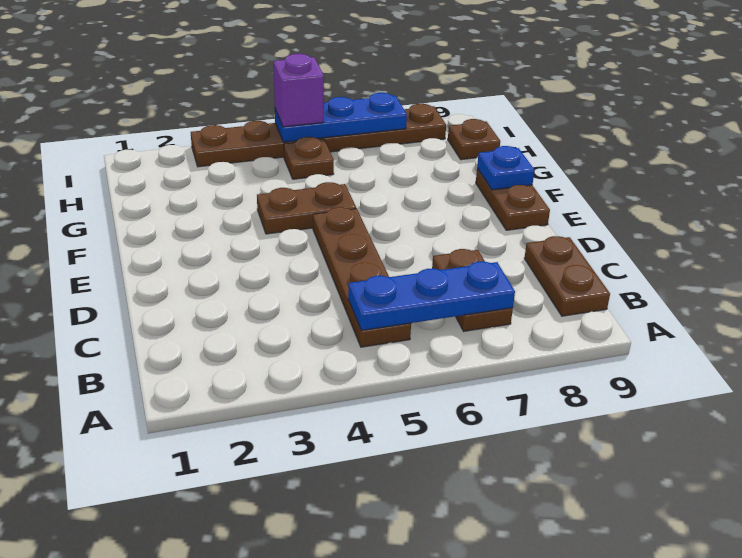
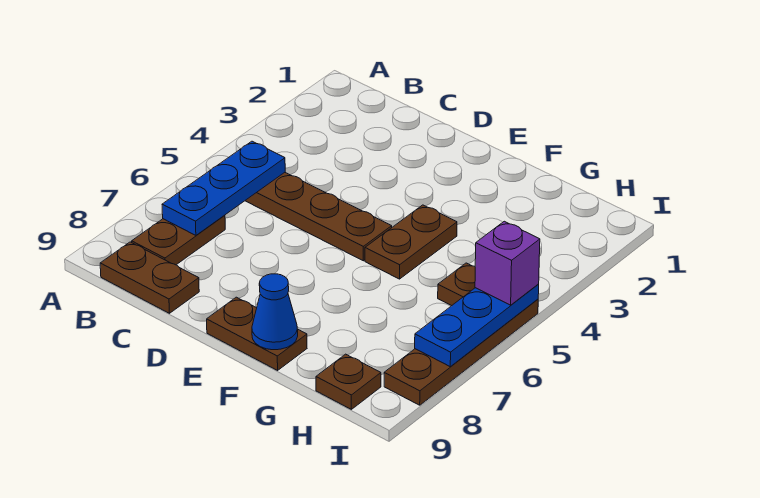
brown 1x2 plate [432,249,513,331] -> brown 1x2 plate turned to [132,215,225,265]
blue 1x1 plate [477,146,535,190] -> blue 1x1 cone [252,274,298,350]
brown 1x6 plate [191,104,446,167] -> brown 1x4 plate [384,299,538,405]

